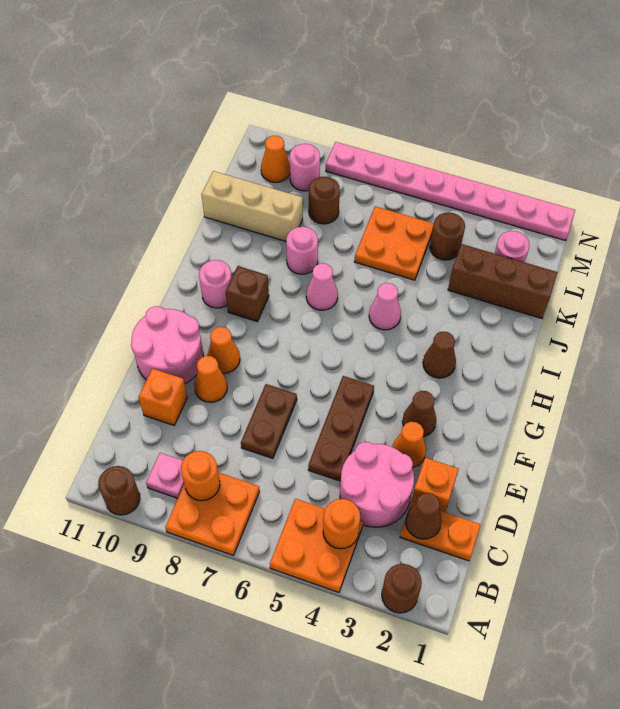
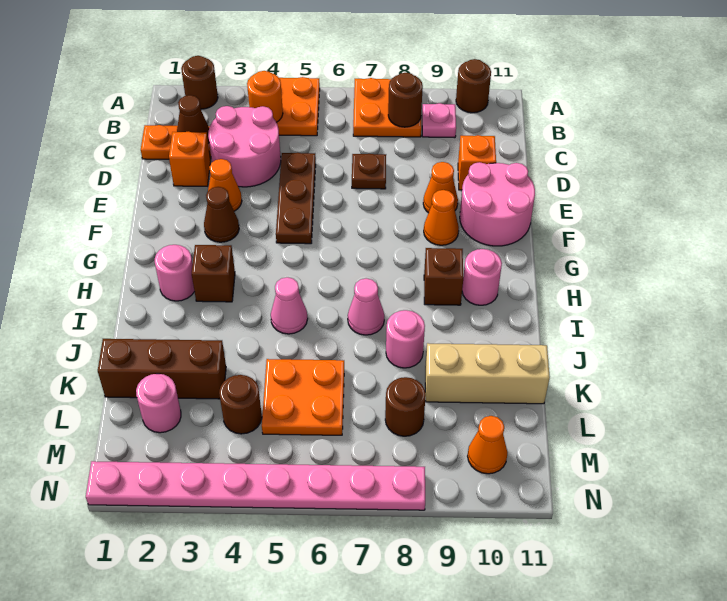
orange 1x1 round brick [181,451,220,501] -> brown 1x1 round brick [388,73,423,127]
brown 1x2 plate [241,384,297,458] -> brown 1x1 plate [352,154,386,189]
brown 1x1 cone [423,332,456,378] -> brown 1x1 brick [192,245,235,302]
pink 1x1 round brick [290,144,320,191] -> pink 1x1 round brick moved to [155,245,195,301]

